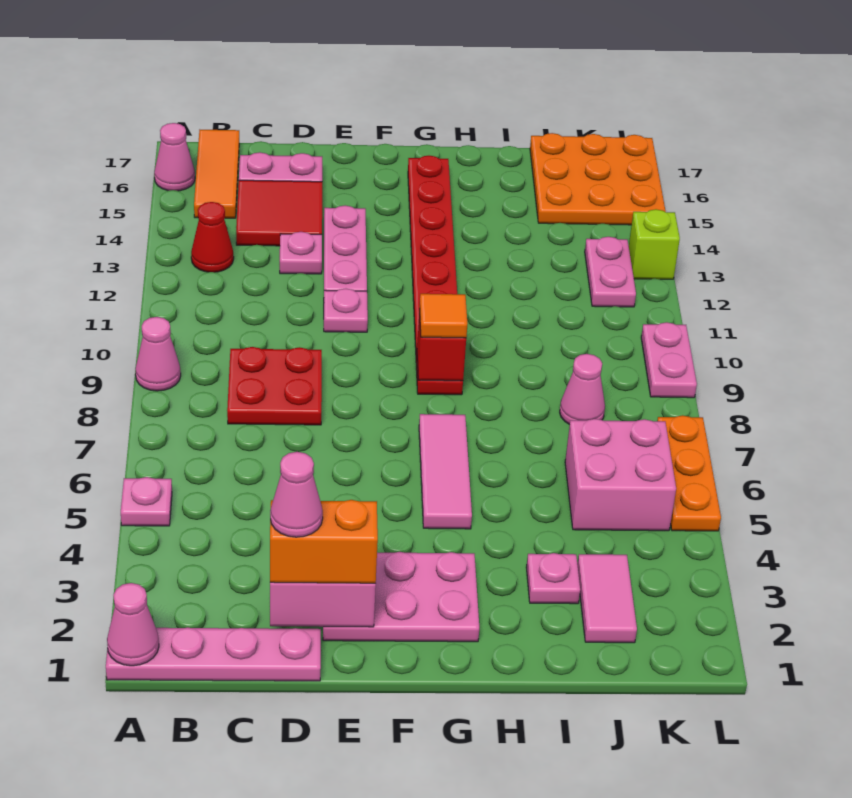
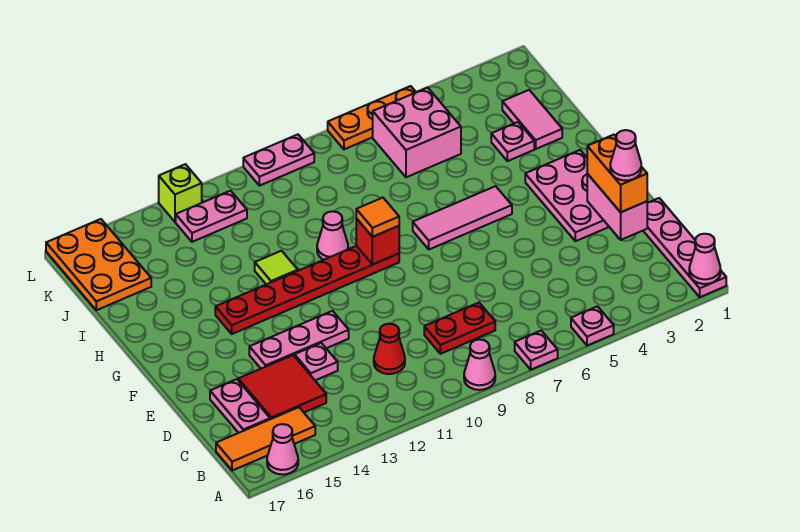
red 1x1 cone [191,202,234,272] -> red 1x1 cone moved to [374,324,405,374]
red 2x2 plate [227,347,322,425] -> red 1x2 plate [424,303,495,354]
pink 1x1 plate [324,289,368,332] -> pink 1x1 plate moved to [515,331,558,370]
red 1x8 plate [408,156,463,395] -> red 1x6 plate [215,246,399,334]
none -> lime 1x1 tile [255,251,298,284]
pink 1x2 tile [577,554,637,643] -> pink 1x2 tile turned to [502,90,562,149]
pink 1x1 cone [560,354,605,425] -> pink 1x1 cone moved to [317,211,348,260]
orange 3x3 plate [530,133,666,225] -> orange 2x3 plate [46,219,151,310]

